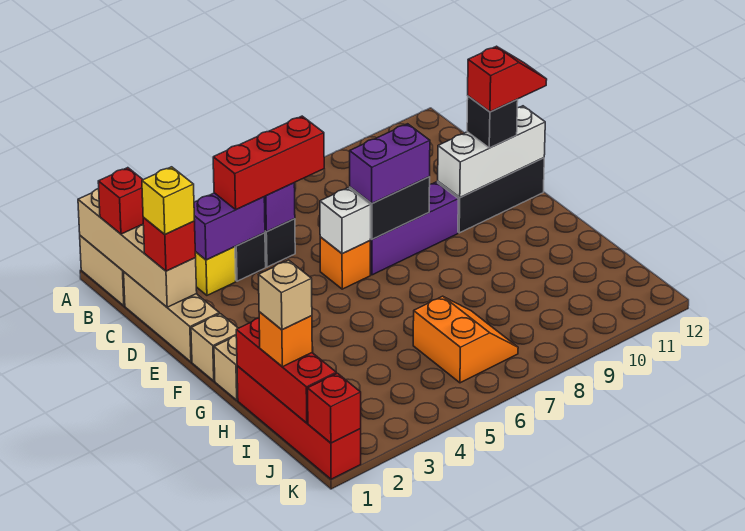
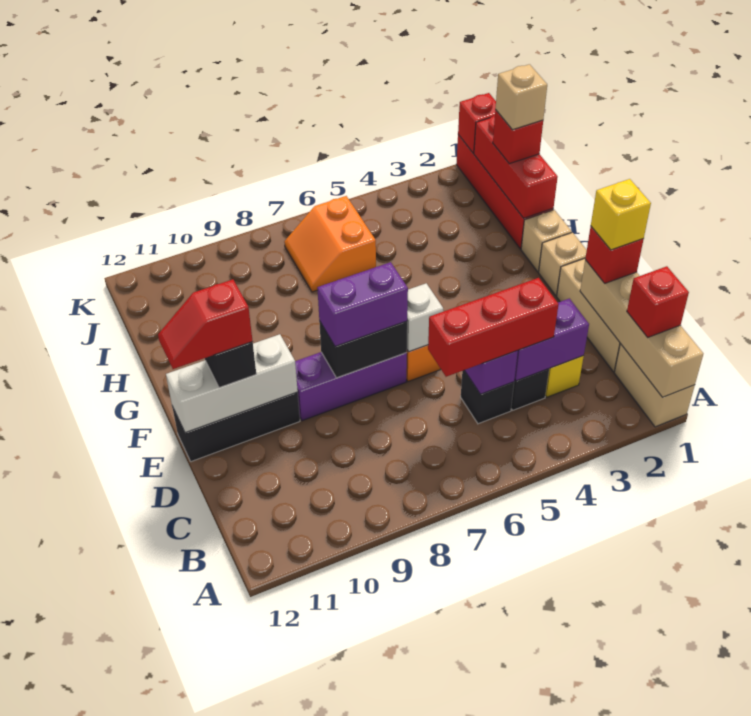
orange 1x1 brick [259,312,312,367] -> red 1x1 brick [493,110,543,164]

